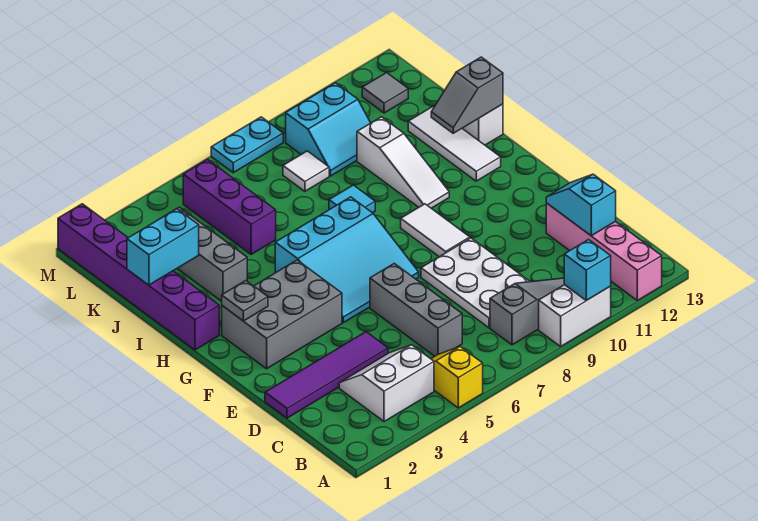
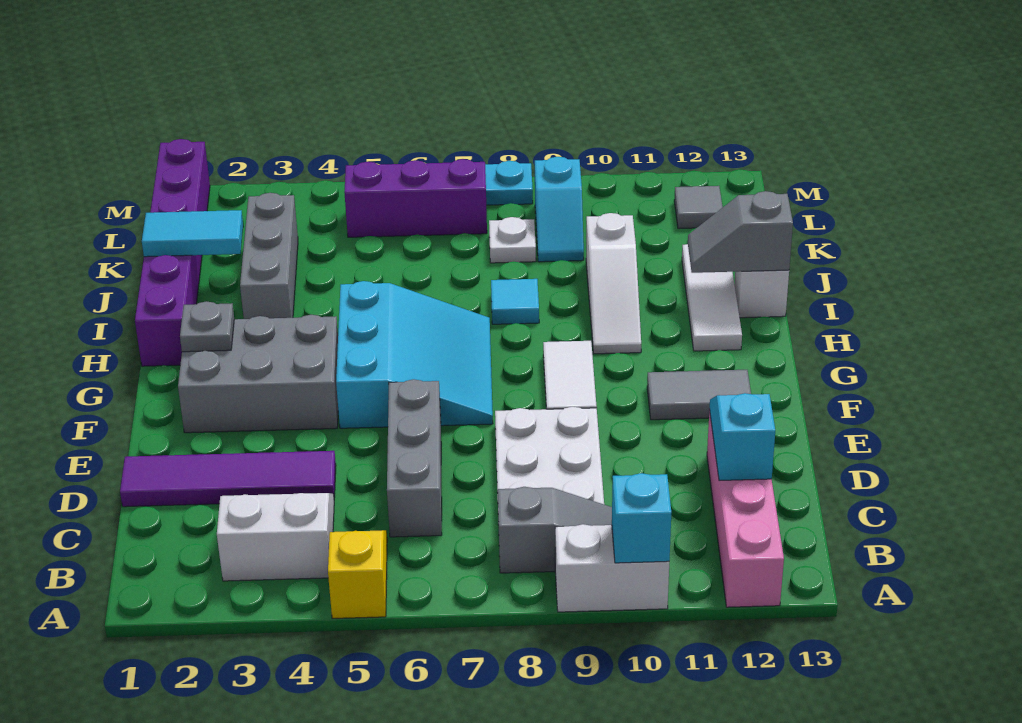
cyan 3x3 slope [275,197,419,323] -> cyan 3x3 slope turned to [336,281,493,428]
none -> grey 1x2 tile [647,370,751,420]
cyan 1x2 brick [127,209,199,285] -> cyan 1x2 tile [142,210,243,257]
purple 1x3 brick [183,160,276,255] -> purple 1x3 brick turned to [344,159,487,237]
white 1x1 tile [283,151,329,191] -> white 1x1 plate [489,217,536,263]
cyan 2x2 slope [286,83,370,176] -> cyan 1x2 slope [535,157,584,262]

